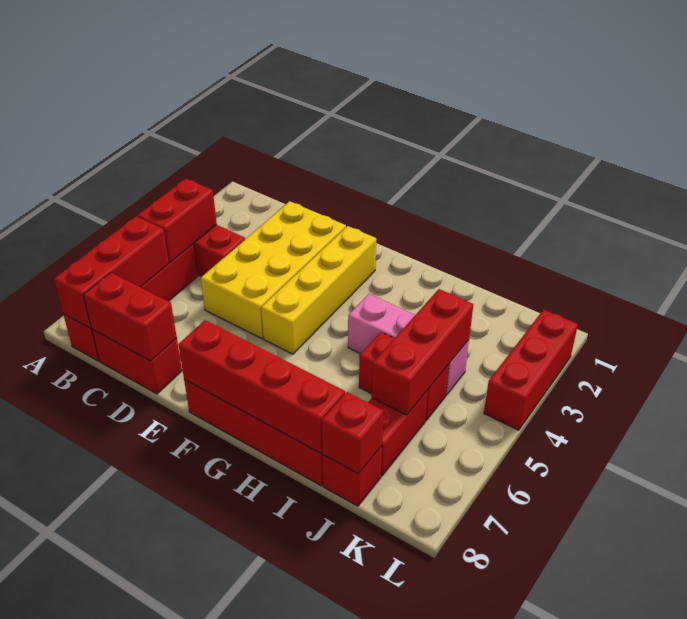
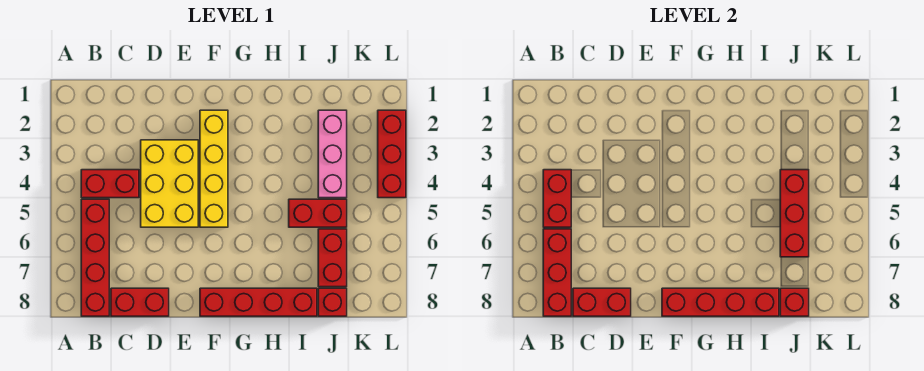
yellow 2x4 brick [201,201,346,339] -> yellow 2x3 brick [141,140,198,227]
pink 1x3 brick [348,294,469,395] -> pink 1x3 brick turned to [318,110,347,198]

